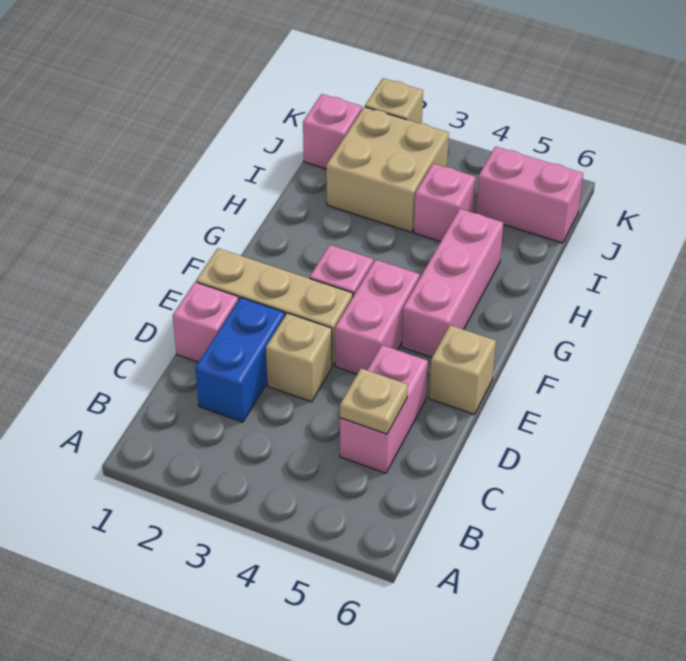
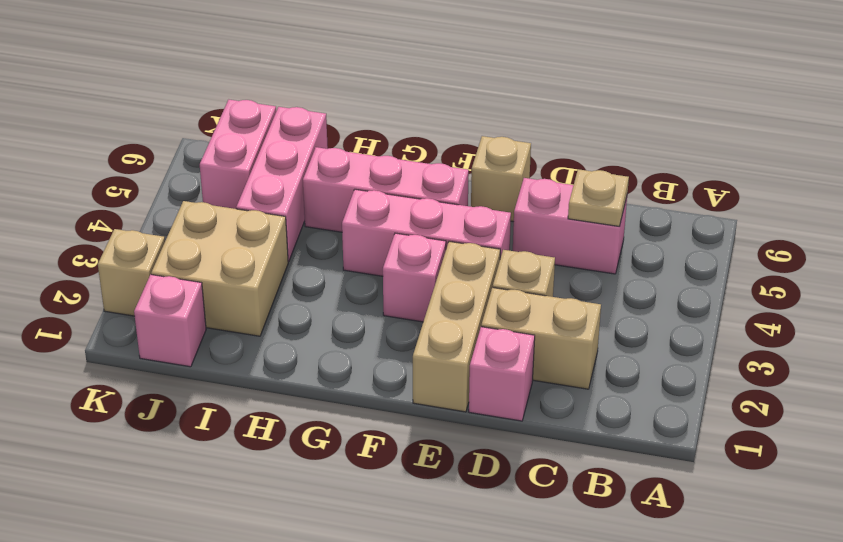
blue 1x2 brick [195,298,285,422] -> tan 1x2 brick [481,287,601,389]
pink 1x2 brick [335,260,420,374] -> pink 1x3 brick [342,189,511,276]
pink 1x1 brick [414,163,475,242] -> pink 1x3 brick [236,107,328,262]

